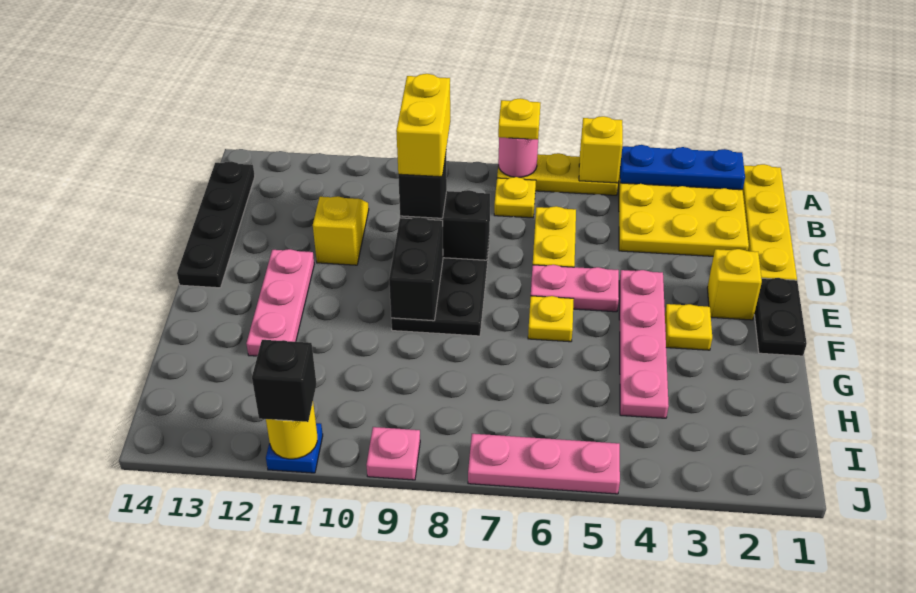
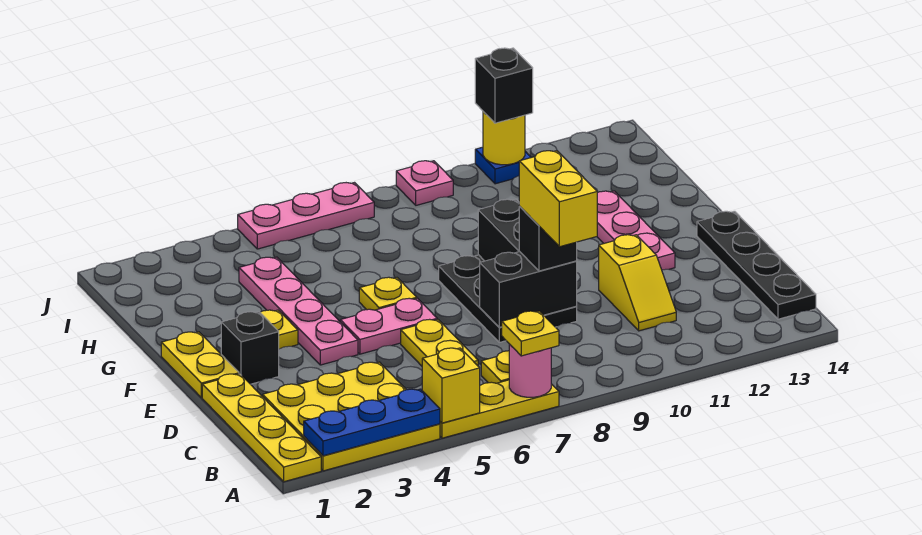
black 1x2 plate [754,278,807,356] -> yellow 1x2 plate [161,332,239,398]
yellow 1x1 brick [707,249,762,320] -> black 1x1 brick [221,312,279,384]

